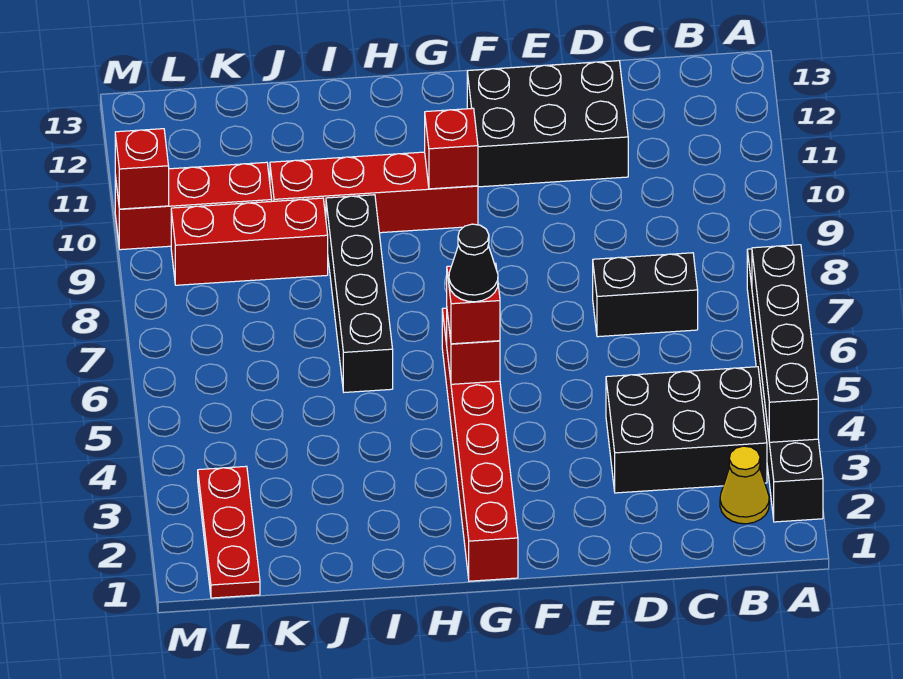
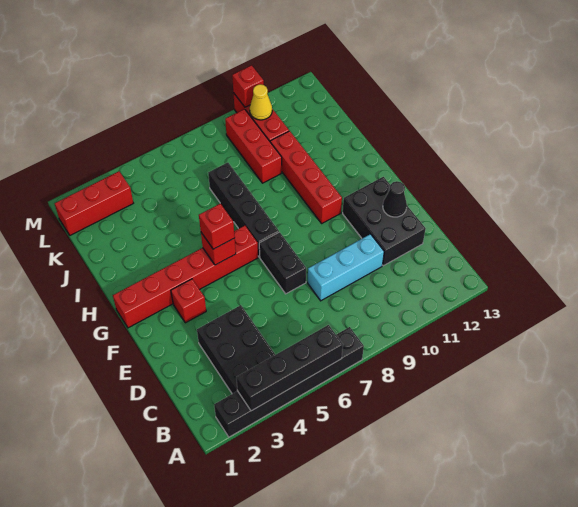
yellow 1x1 cone [720,446,769,524] -> yellow 1x1 cone moved to [250,84,272,120]
black 1x2 brick [593,253,698,337] -> black 1x2 brick moved to [259,232,306,294]
none -> cyan 1x3 brick [308,234,384,301]
black 1x1 cone [449,224,498,302] -> black 1x1 cone moved to [383,181,407,217]
red 1x1 brick [425,108,478,189] -> red 1x1 brick moved to [171,279,206,323]
black 1x4 brick [326,195,393,392] -> black 1x4 brick turned to [208,163,279,257]
red 1x3 plate [198,466,260,598] -> red 1x3 brick [55,171,133,235]

